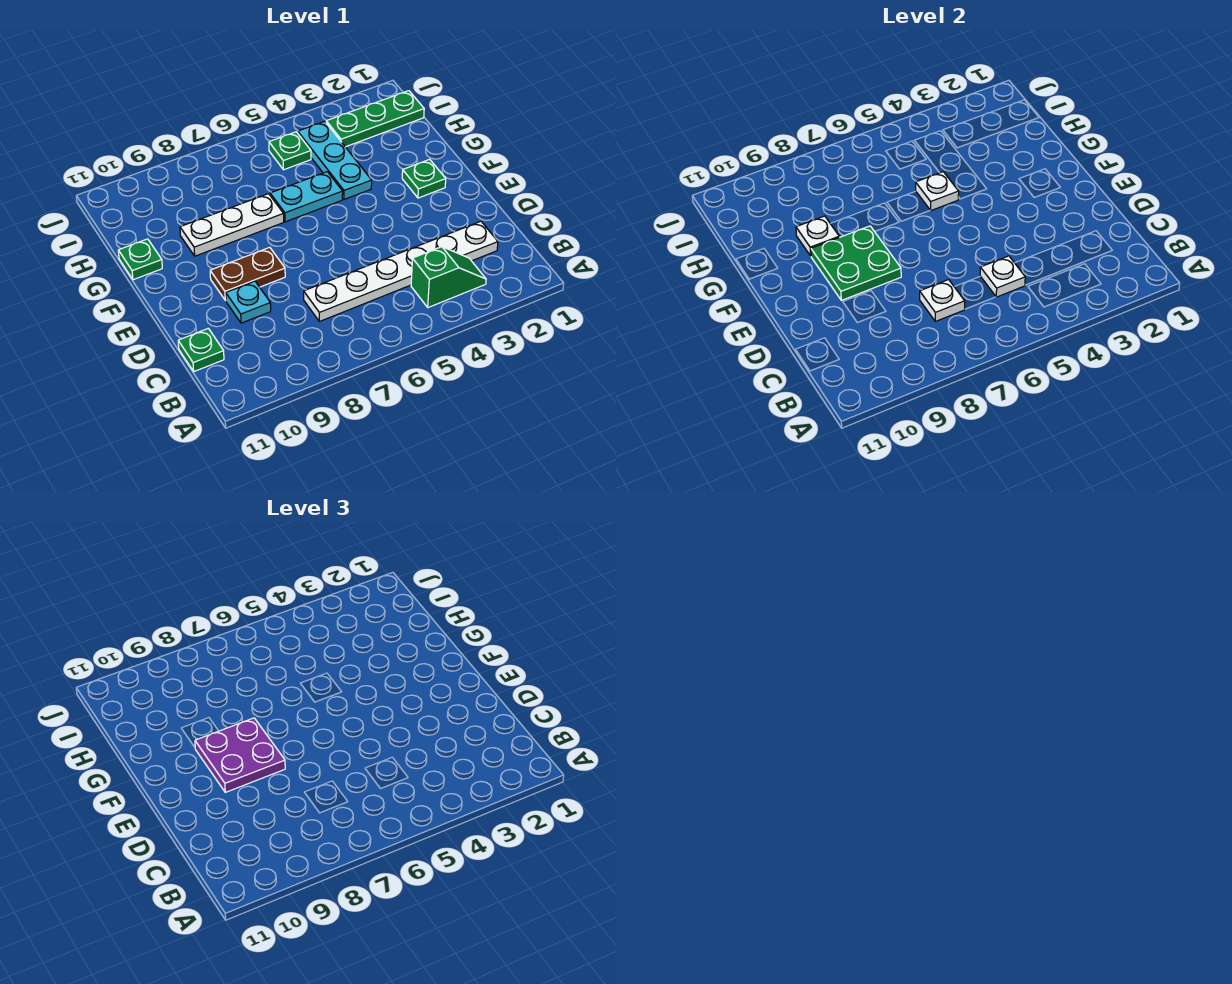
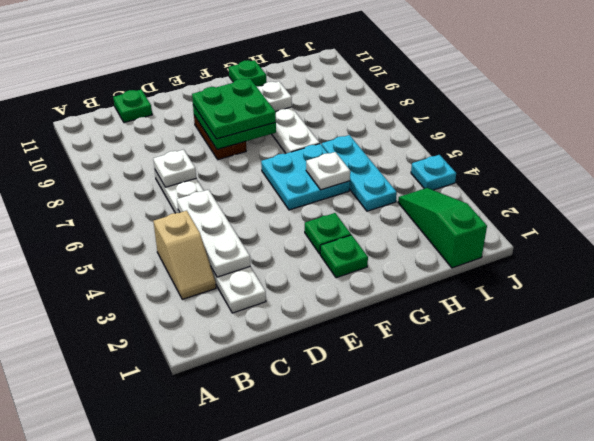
green 1x2 slope [411,247,486,308] -> tan 1x2 slope [153,211,216,299]
white 1x1 plate [980,256,1025,297] -> white 1x3 plate [177,190,250,277]
cyan 1x1 plate [226,281,271,323] -> cyan 1x1 plate moved to [411,155,456,190]
purple 2x2 plate [195,718,285,792] -> green 2x2 plate [192,79,276,139]
cyan 1x3 plate [298,121,372,199] -> cyan 1x3 plate turned to [322,135,397,211]
cyan 1x2 plate [270,172,343,222] -> cyan 2x2 plate [261,144,350,210]
green 1x3 plate [326,91,424,147] -> green 1x3 slope [398,188,487,268]
green 1x1 plate [269,132,311,170] -> green 1x1 plate moved to [305,213,351,254]

